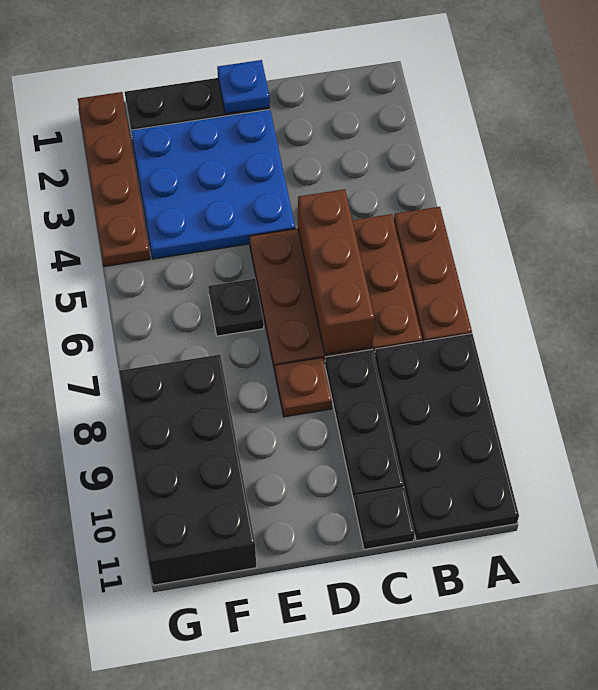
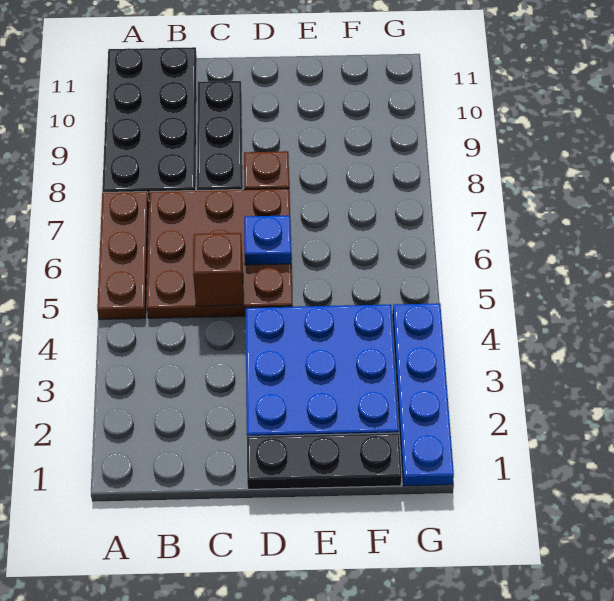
brown 1x3 brick [298,189,375,355] -> brown 1x1 brick [193,233,243,306]
black 1x1 plate [354,487,415,549] -> none
blue 1x1 plate [217,60,270,114] -> blue 1x1 plate moved to [244,215,291,265]
black 1x1 plate [208,279,264,336] -> none
black 2x4 brick [119,354,256,585] -> none
brown 1x4 plate [78,92,150,266] -> blue 1x4 plate [393,303,454,486]

